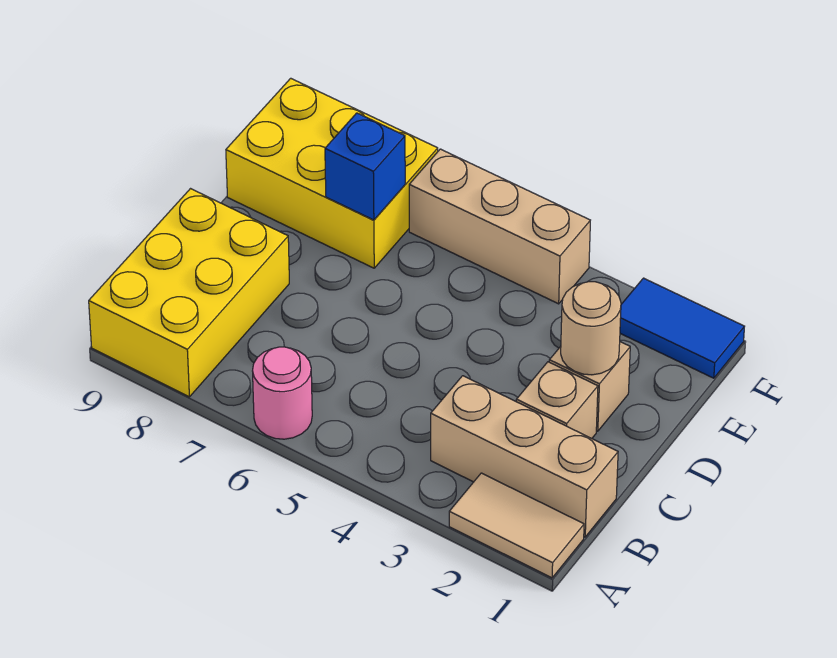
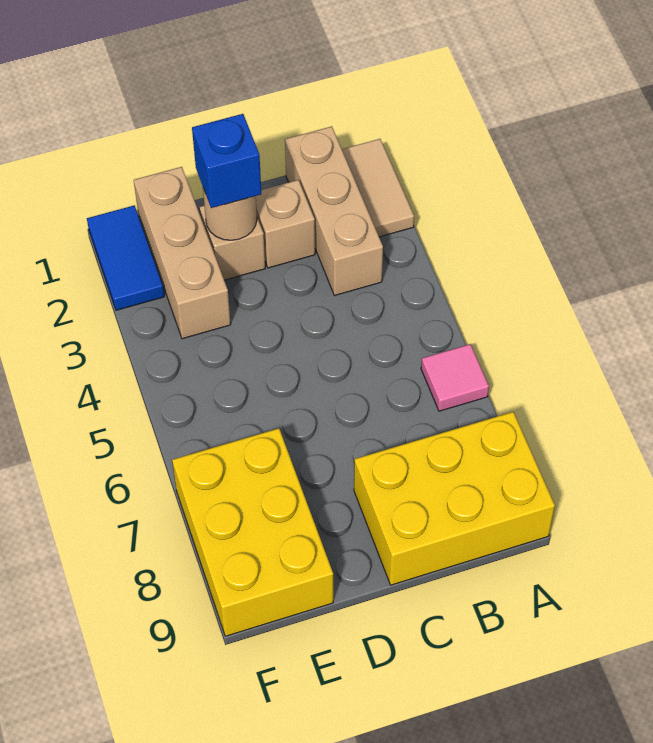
pink 1x1 round brick [253,347,312,439] -> pink 1x1 tile [421,344,489,411]
blue 1x1 brick [325,113,405,220] -> blue 1x1 brick moved to [192,114,261,208]
tan 1x3 brick [409,149,590,304] -> tan 1x3 brick moved to [134,167,231,339]

